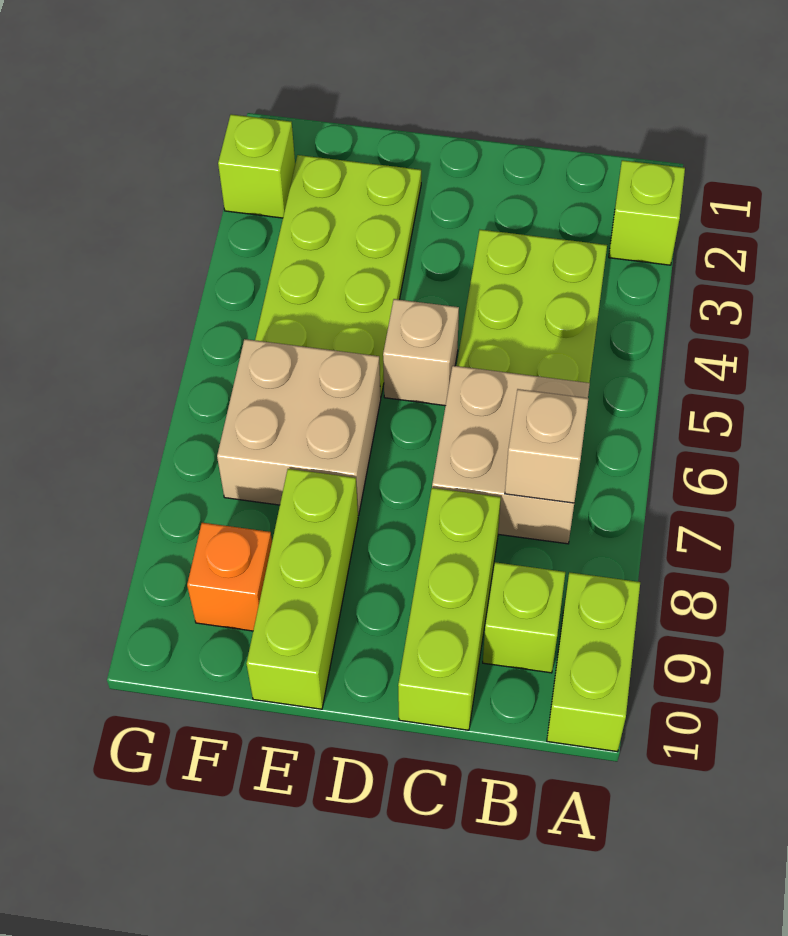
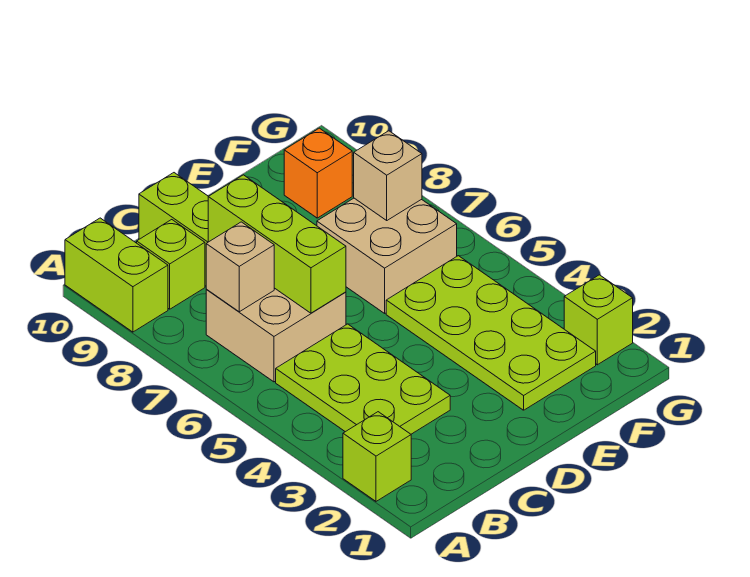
tan 1x1 brick [383,299,459,406] -> tan 1x1 brick moved to [354,131,422,220]
lime 1x3 brick [246,469,358,709] -> lime 1x3 brick moved to [208,175,346,313]

